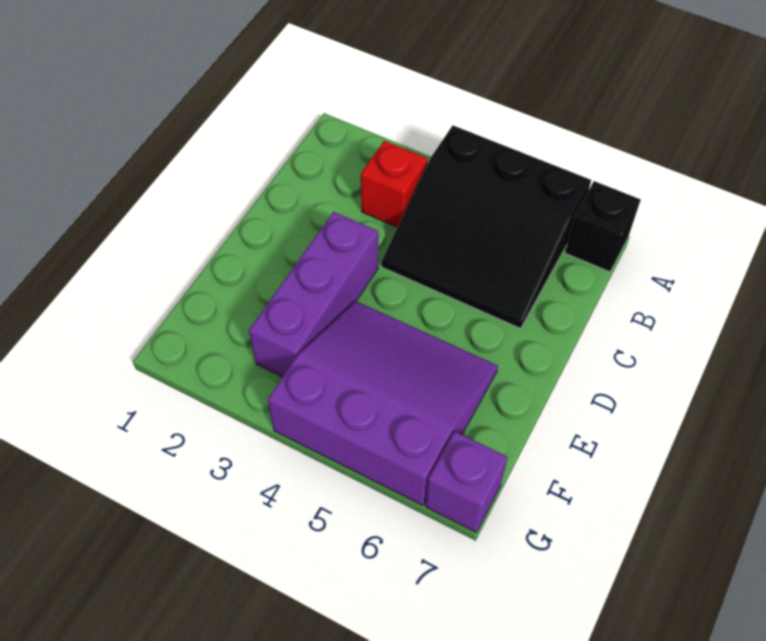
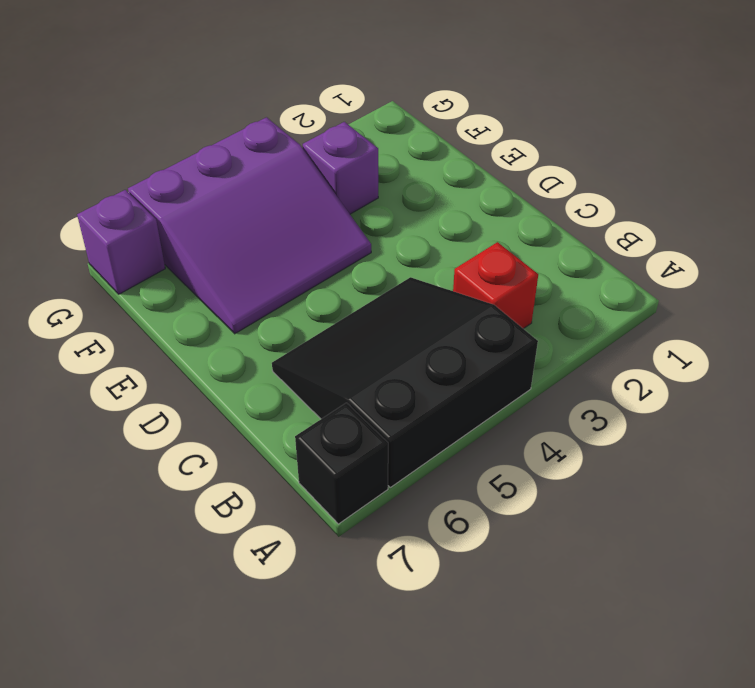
purple 1x3 brick [249,212,378,377] -> purple 1x1 brick [303,122,378,214]

